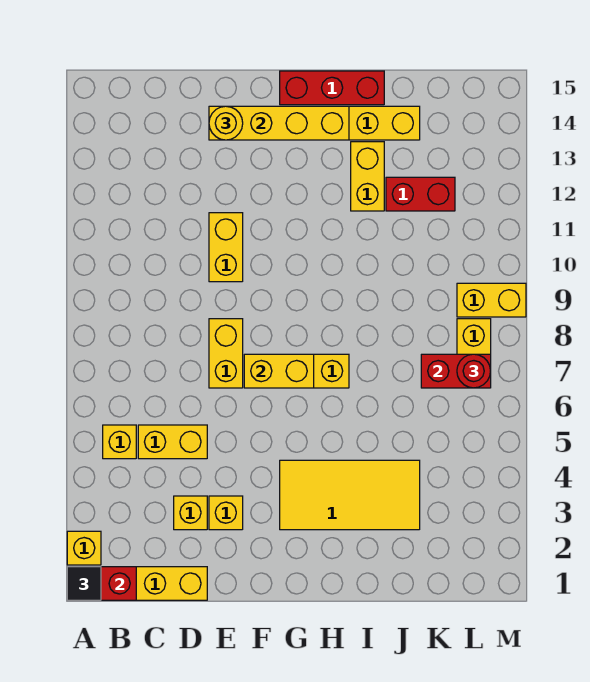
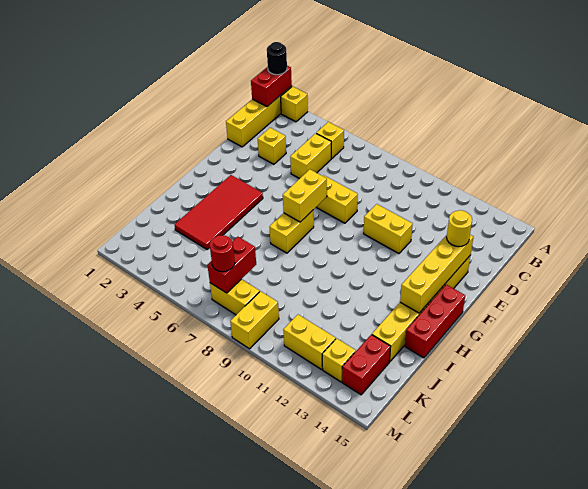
black 1x1 tile [67,567,101,600] -> black 1x1 round brick [267,42,287,75]
yellow 1x1 brick [209,496,243,530] -> yellow 1x1 brick moved to [322,338,356,382]
yellow 2x4 tile [280,460,420,530] -> red 2x4 tile [175,175,263,249]
yellow 1x2 brick [351,142,384,211] -> yellow 1x2 brick moved to [283,315,336,369]
red 1x2 brick [386,177,455,211] -> red 1x2 brick moved to [342,335,391,395]

